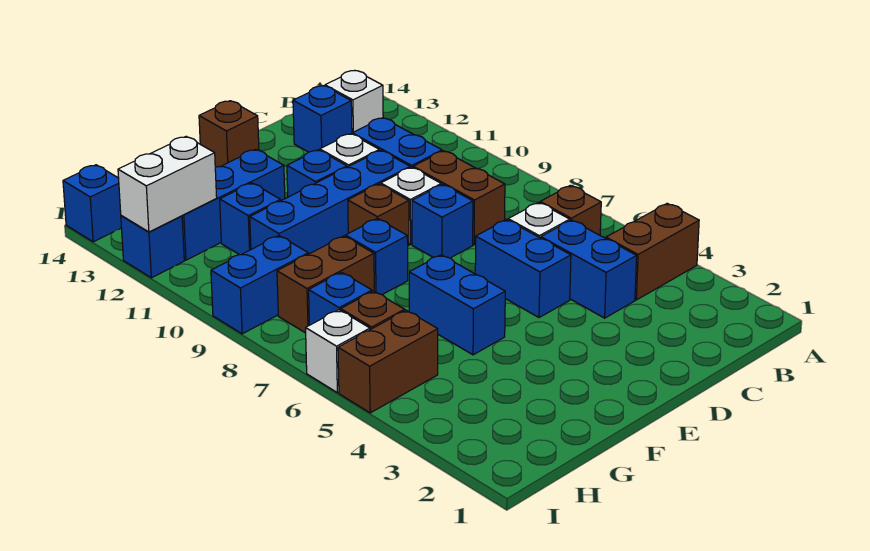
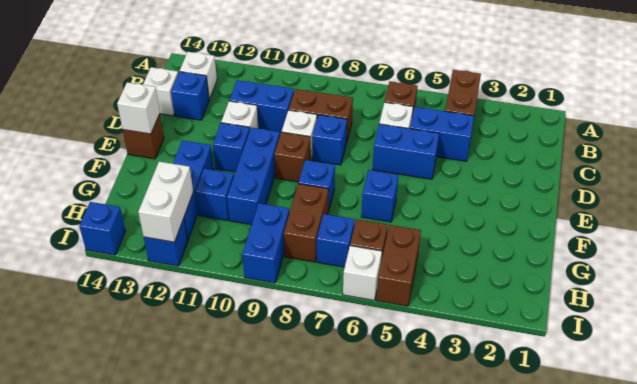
none -> white 1x1 brick [143,67,178,116]
blue 1x4 brick [250,150,410,254] -> blue 1x3 brick [227,127,280,225]
none -> white 1x1 brick [117,82,160,134]
blue 1x2 brick [409,255,505,355] -> blue 1x1 brick [361,170,398,222]

